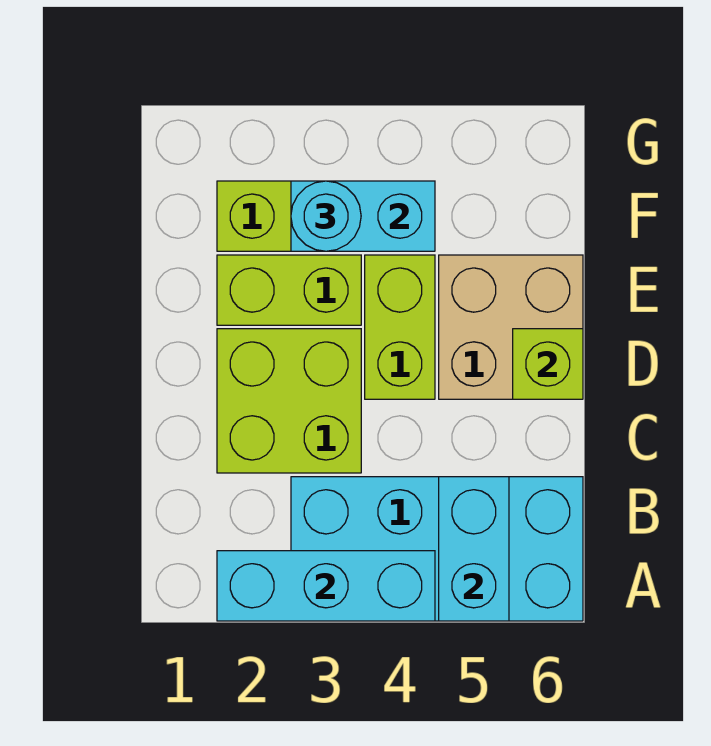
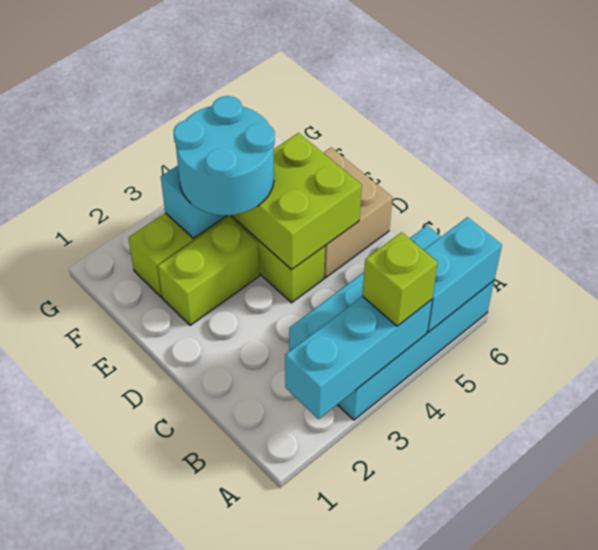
cyan 1x2 brick [439,477,509,621] -> cyan 1x2 brick turned to [424,217,502,332]
lime 2x2 brick [217,329,361,473] -> lime 2x2 brick moved to [231,133,362,270]
lime 1x1 brick [513,329,583,399] -> lime 1x1 brick moved to [362,232,438,326]
cyan 1x1 round brick [291,181,361,251] -> cyan 2x2 round brick [174,96,275,215]

